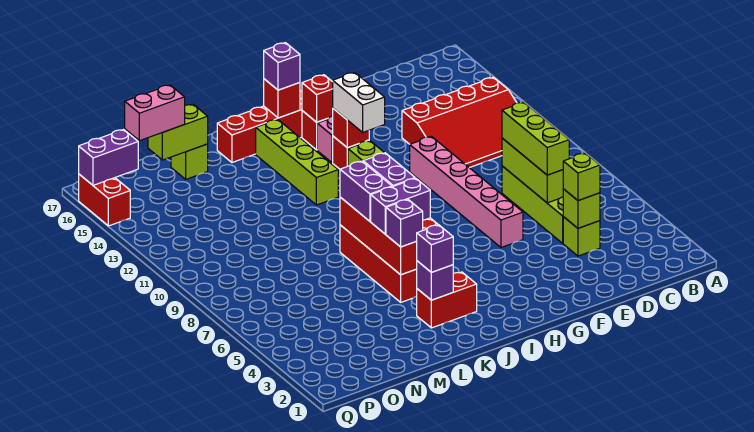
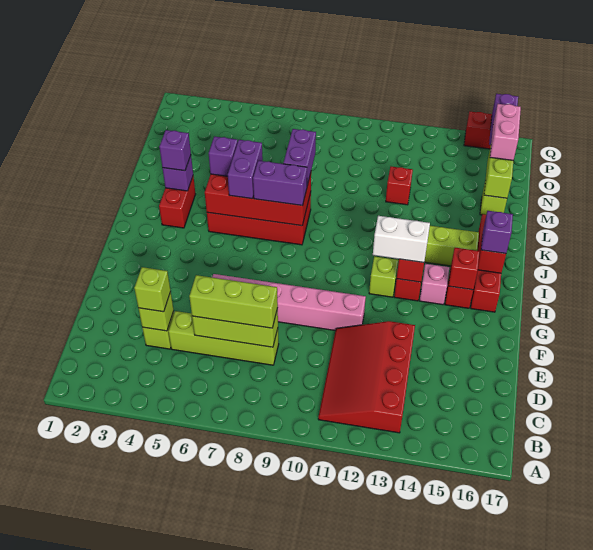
purple 1x2 brick [340,161,392,221] -> purple 1x2 brick turned to [283,129,316,186]
none -> red 1x1 brick [386,167,413,205]

